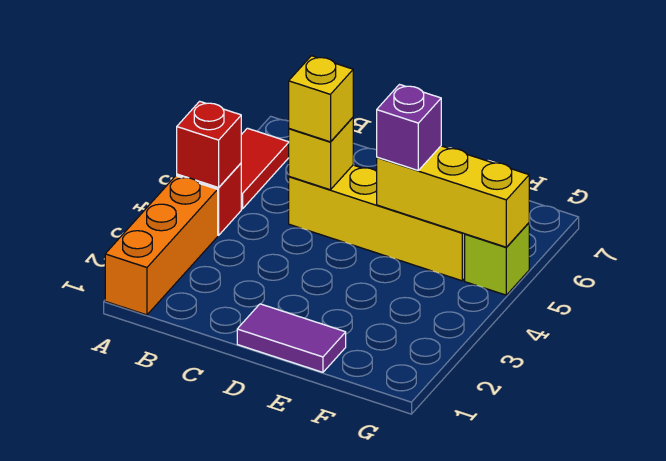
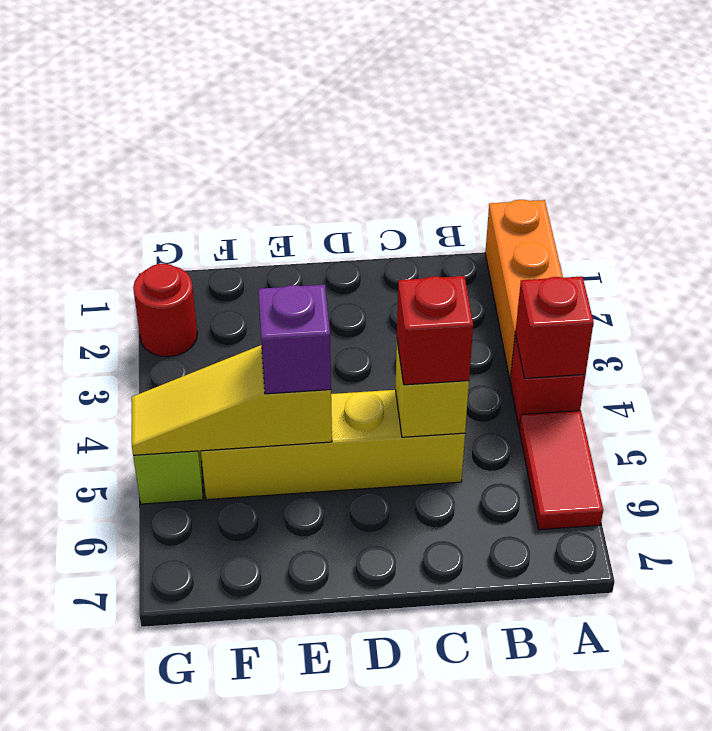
yellow 1x1 brick [289,56,353,142] -> red 1x1 brick [397,276,473,385]
purple 1x2 tile [237,304,346,372] -> none
yellow 1x3 brick [377,146,529,247] -> yellow 1x3 slope [132,345,332,456]
none -> red 1x1 round brick [133,263,197,357]

